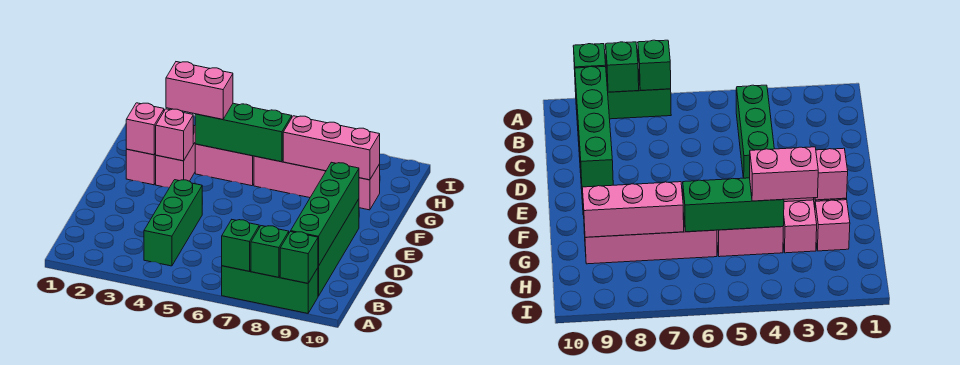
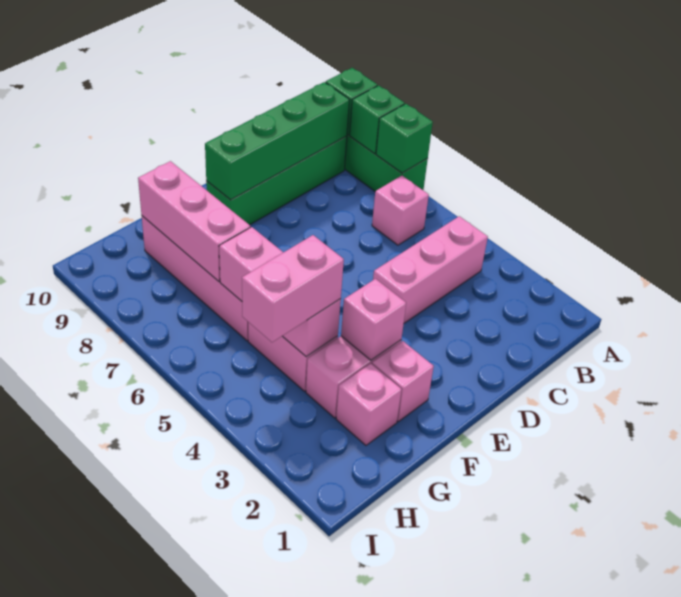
green 1x3 brick [144,180,202,266] -> pink 1x3 brick [373,216,488,323]
pink 1x1 brick [126,103,164,155] -> pink 1x1 brick moved to [372,176,429,245]
pink 1x2 brick [166,62,233,119] -> pink 1x2 brick turned to [242,235,344,342]
green 1x3 brick [195,103,292,162] -> pink 1x3 brick [219,227,341,357]

